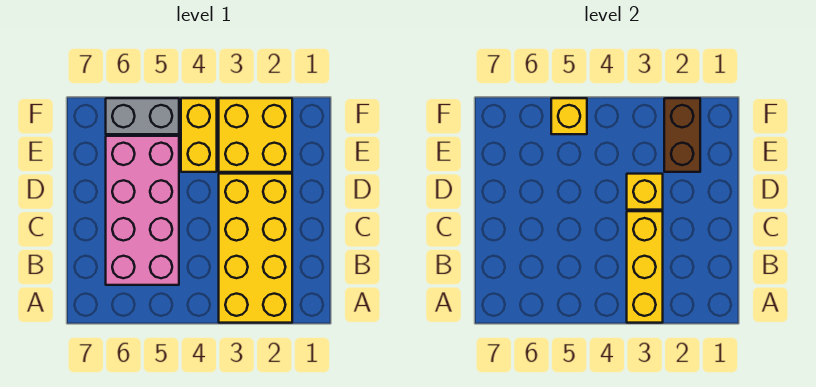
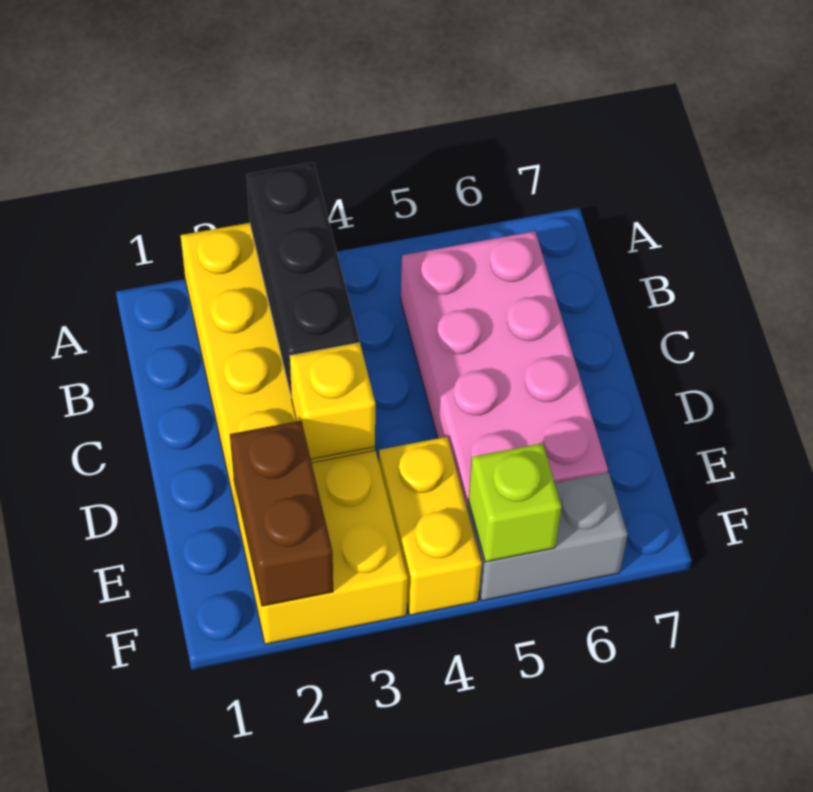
yellow 1x3 brick [627,211,663,323] -> black 1x3 brick [246,162,359,397]
yellow 1x1 brick [551,98,587,134] -> lime 1x1 brick [468,443,561,562]

